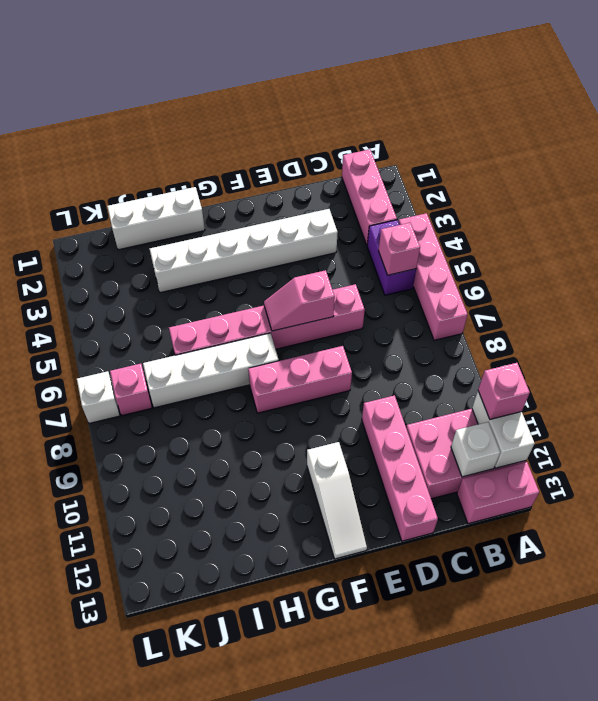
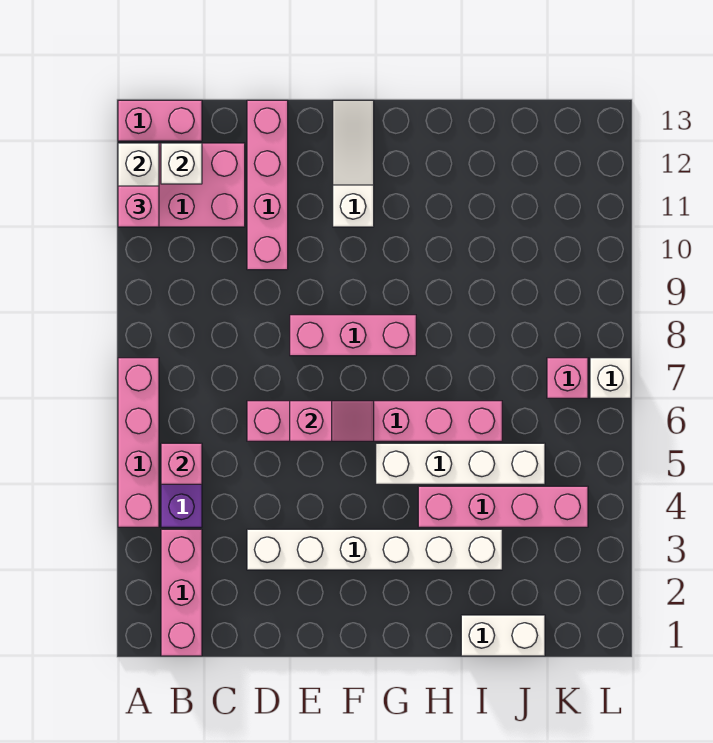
white 1x4 brick [143,333,279,408] -> white 1x4 brick moved to [376,443,545,484]
white 1x3 brick [107,187,205,250] -> white 1x2 brick [461,615,545,656]
none -> pink 1x4 brick [418,486,588,527]

